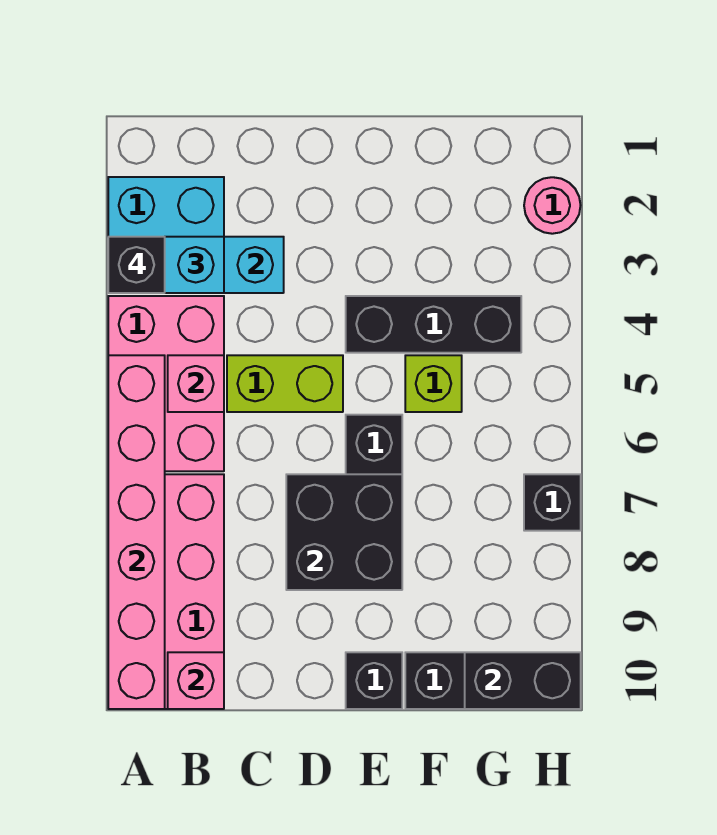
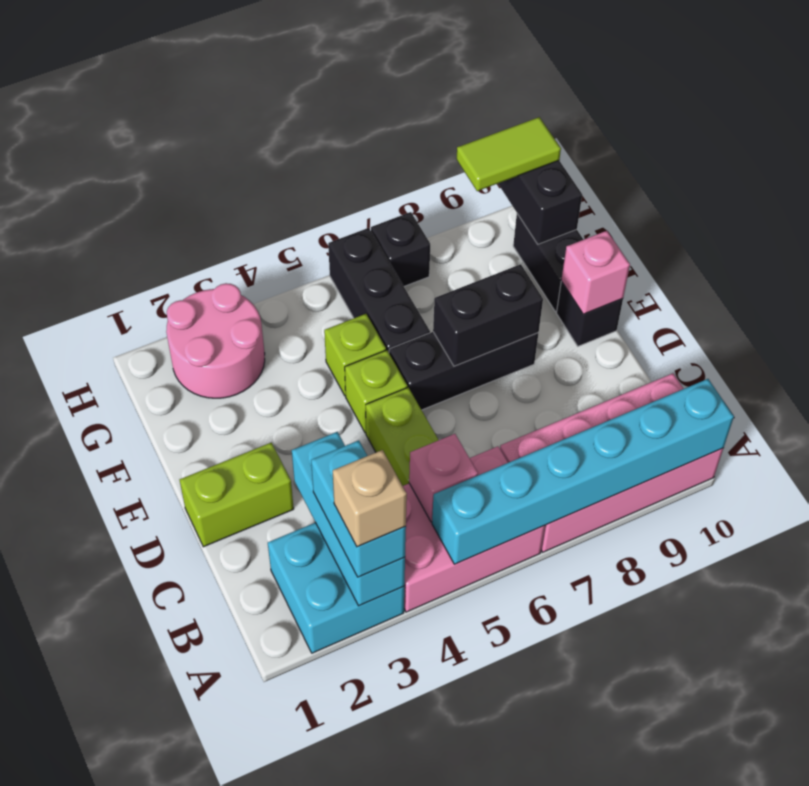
black 1x1 brick [108,237,165,293] -> tan 1x1 brick [333,450,407,547]
pink 1x6 brick [108,355,165,709] -> cyan 1x6 brick [432,379,734,564]
pink 1x1 brick [168,652,224,709] -> pink 1x1 brick moved to [561,231,630,314]
none -> lime 1x2 brick [180,443,294,547]
black 2x2 brick [286,474,402,590] -> black 1x2 brick [433,264,543,366]
black 1x3 brick [346,296,521,353] -> black 1x3 brick moved to [328,228,430,352]
none -> lime 1x1 brick [345,350,407,433]
pink 1x1 round brick [524,177,581,234] -> pink 2x2 round brick [166,283,265,398]
none -> lime 1x2 tile [456,117,561,191]

